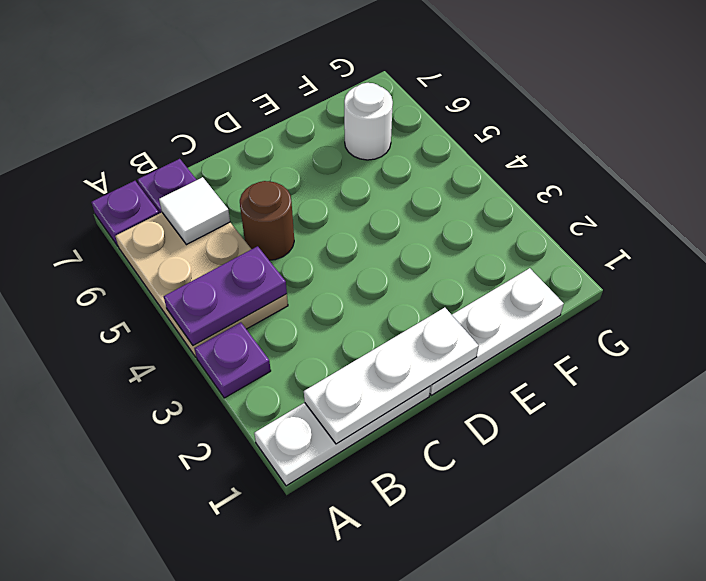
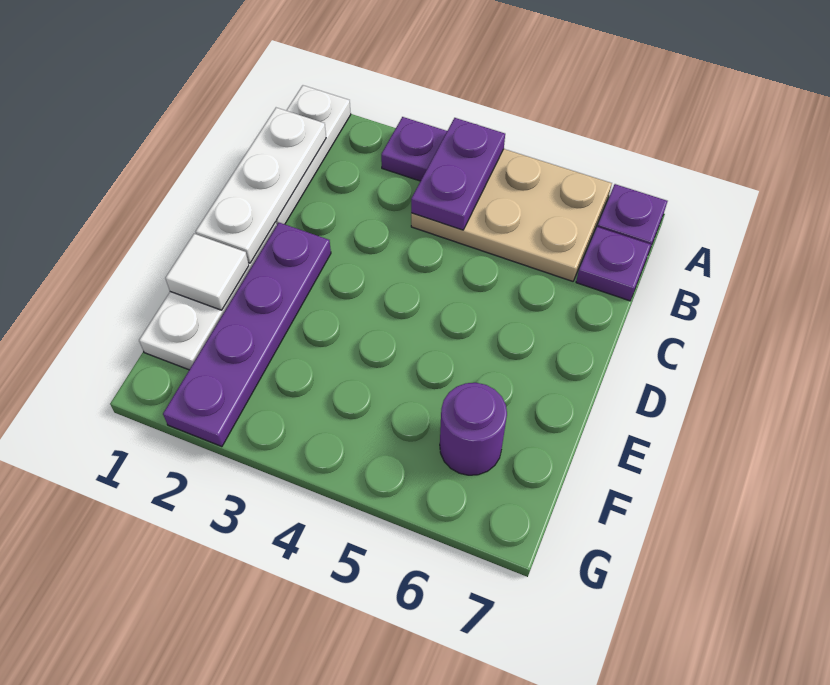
white 1x1 tile [159,177,230,245] -> white 1x1 tile moved to [165,234,249,310]
brown 1x1 round brick [240,181,294,260] -> none
none -> purple 1x4 plate [163,223,331,447]
white 1x1 round brick [344,83,393,160] -> purple 1x1 round brick [440,383,507,475]

